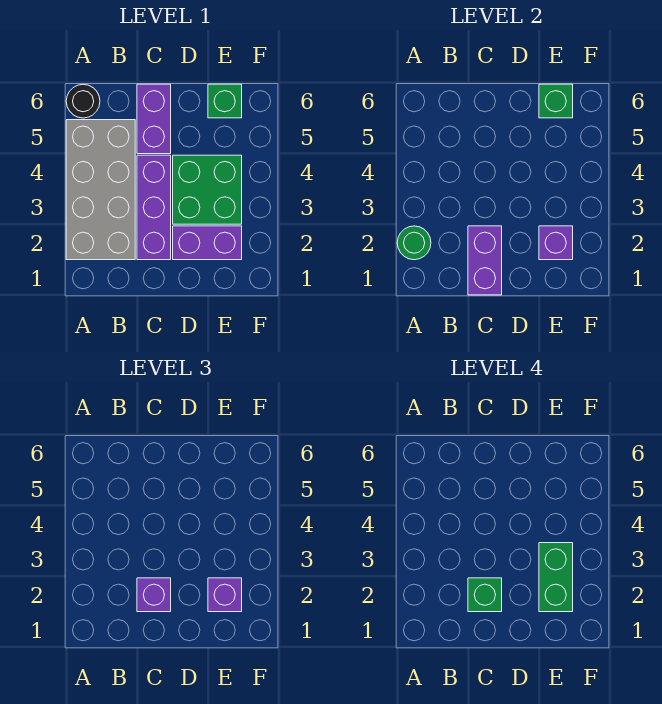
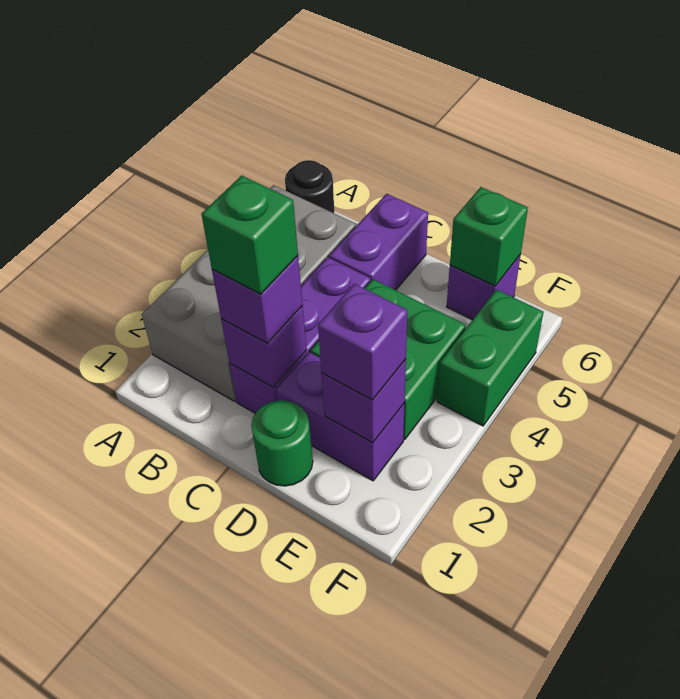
green 1x1 round brick [397,226,431,260] -> green 1x1 round brick moved to [251,400,313,486]
purple 1x2 brick [468,226,502,295] -> purple 1x1 brick [221,306,307,387]
green 1x2 brick [539,543,573,612] -> green 1x2 brick moved to [437,290,544,426]
green 1x1 brick [208,84,242,118] -> purple 1x1 brick [447,255,521,320]

